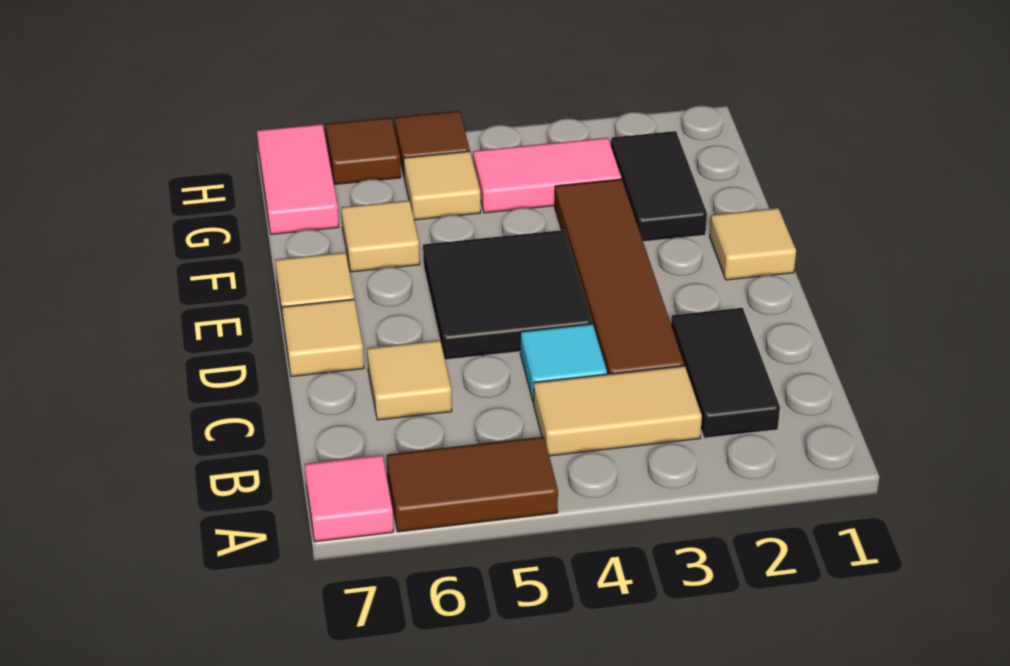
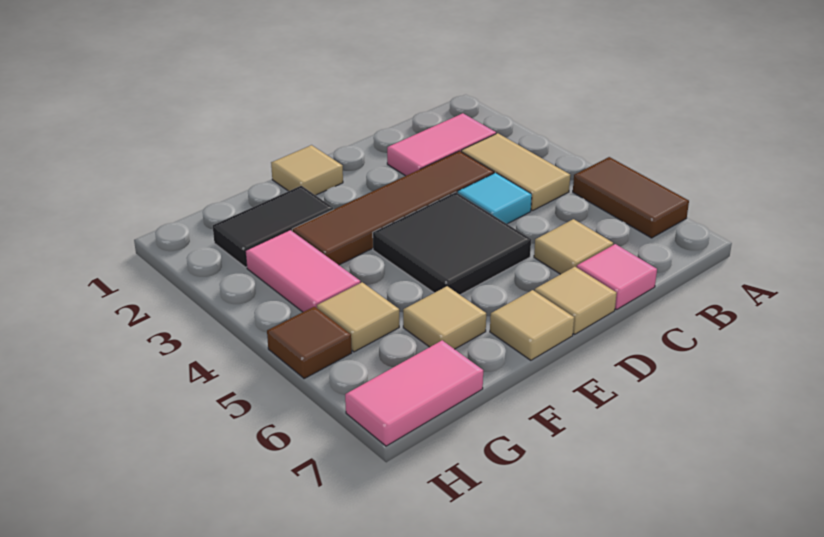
pink 1x1 tile [305,455,393,542] -> pink 1x1 tile moved to [577,244,657,310]
black 1x2 tile [671,308,780,438] -> pink 1x2 tile [387,113,496,176]
brown 1x1 tile [326,118,401,184] -> none

